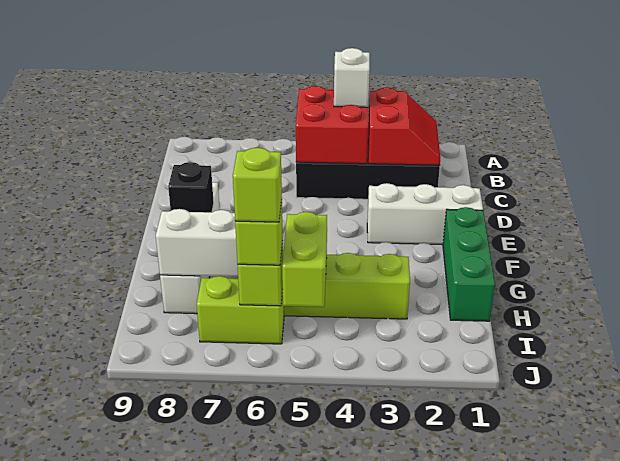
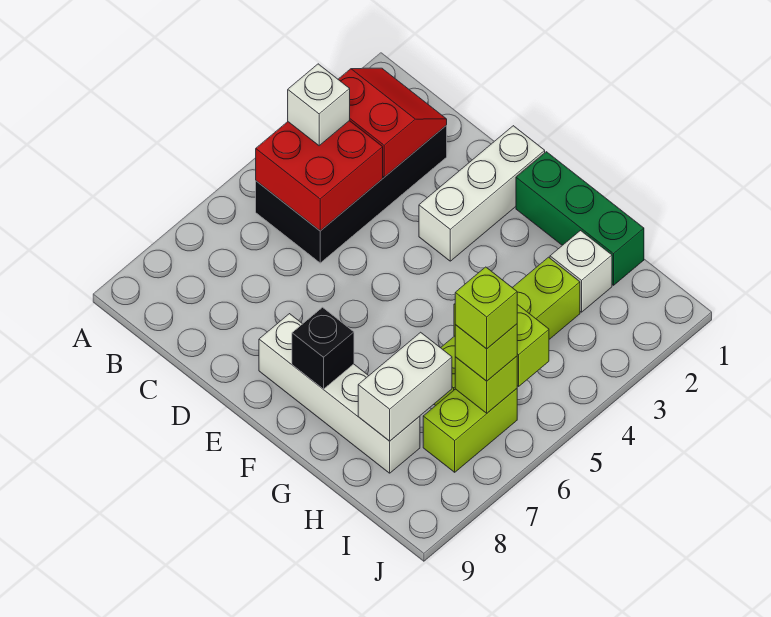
none -> white 1x1 brick [550,231,612,312]

